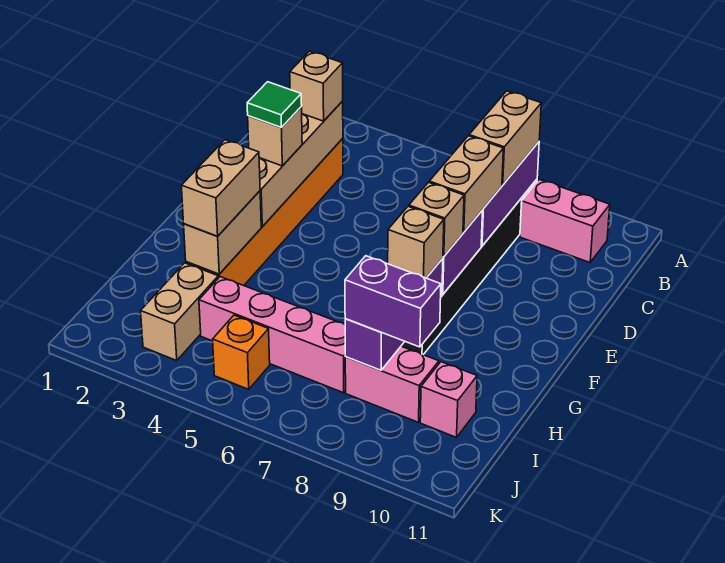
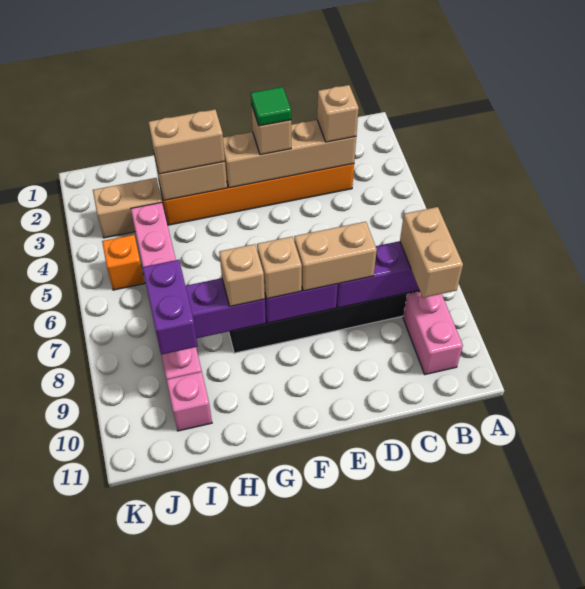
tan 1x2 brick [469,91,541,185] -> tan 1x2 brick turned to [400,207,463,298]

